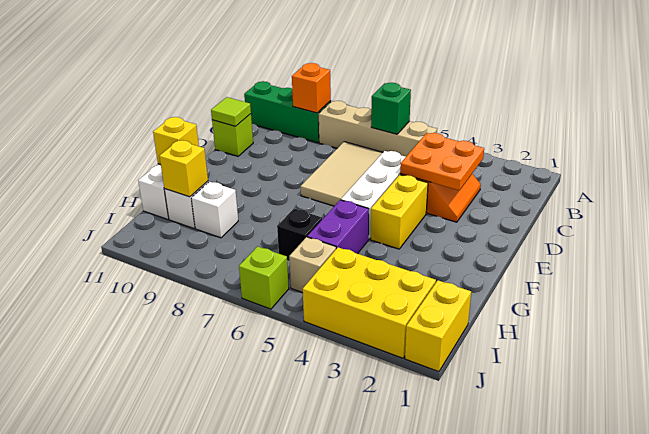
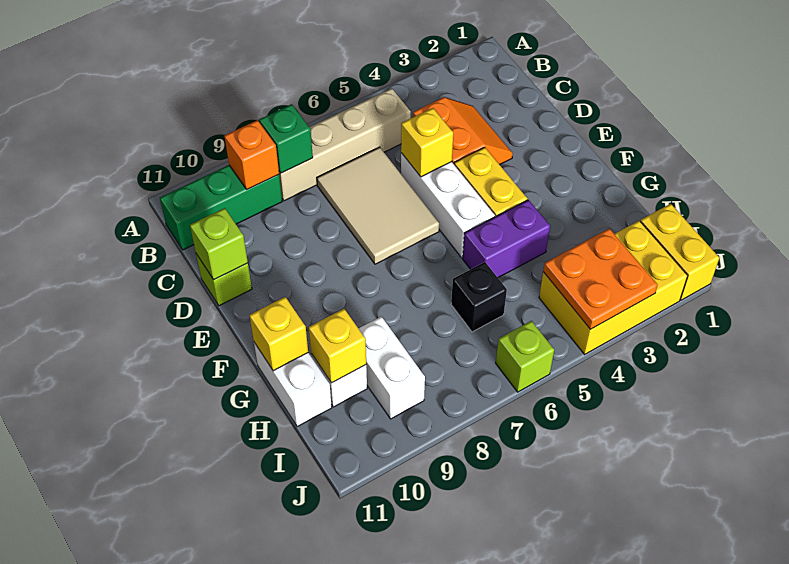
green 1x1 brick [371,83,411,134] -> green 1x1 brick moved to [259,104,313,173]
orange 2x2 plate [400,133,484,190] -> orange 2x2 plate moved to [543,229,658,329]
none -> yellow 1x1 brick [401,108,453,177]
lime 1x1 tile [211,97,251,126] -> lime 1x1 brick [190,208,248,280]
purple 1x2 brick [307,200,369,254] -> purple 1x2 brick turned to [463,200,550,278]
white 1x1 brick [191,182,238,238] -> white 1x2 brick [359,316,425,419]
tan 1x1 brick [289,237,336,293] -> none

